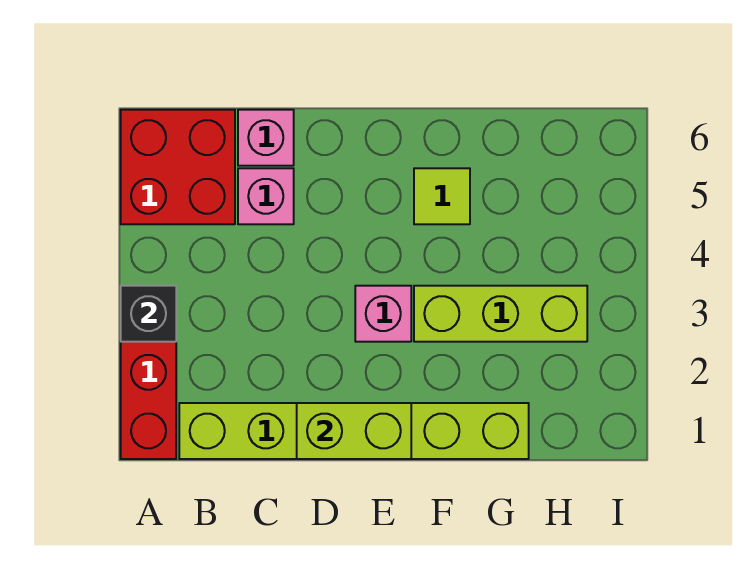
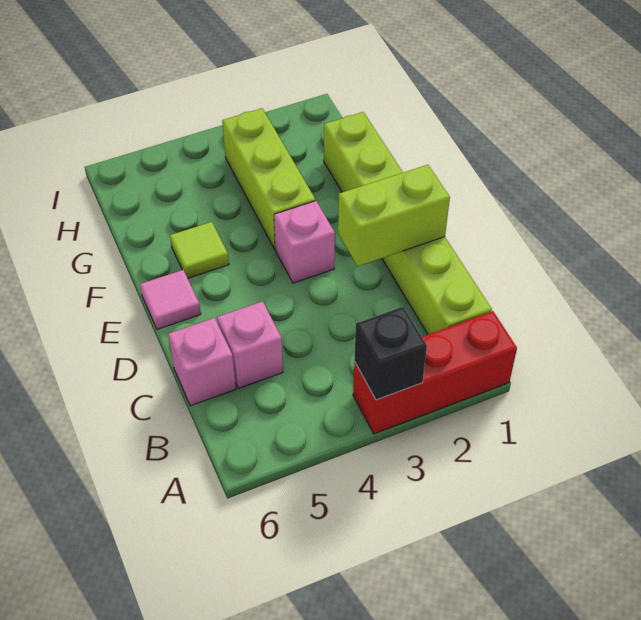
red 2x2 brick [121,110,235,224] -> none
lime 1x2 brick [297,403,411,459] -> lime 1x2 brick turned to [338,165,450,266]
none -> pink 1x1 tile [140,270,201,329]

